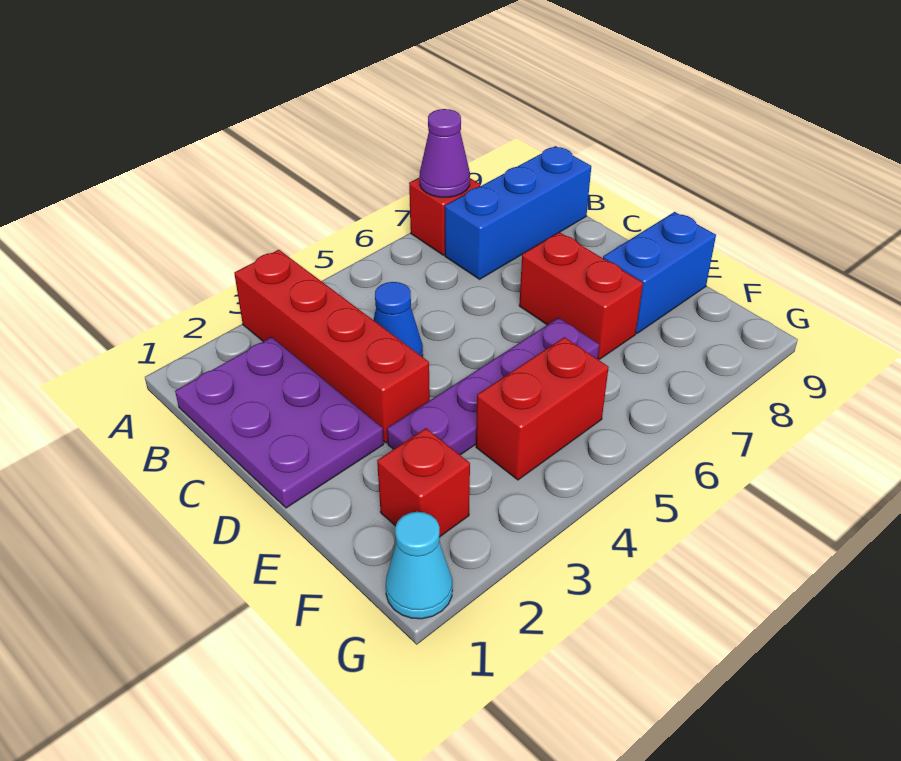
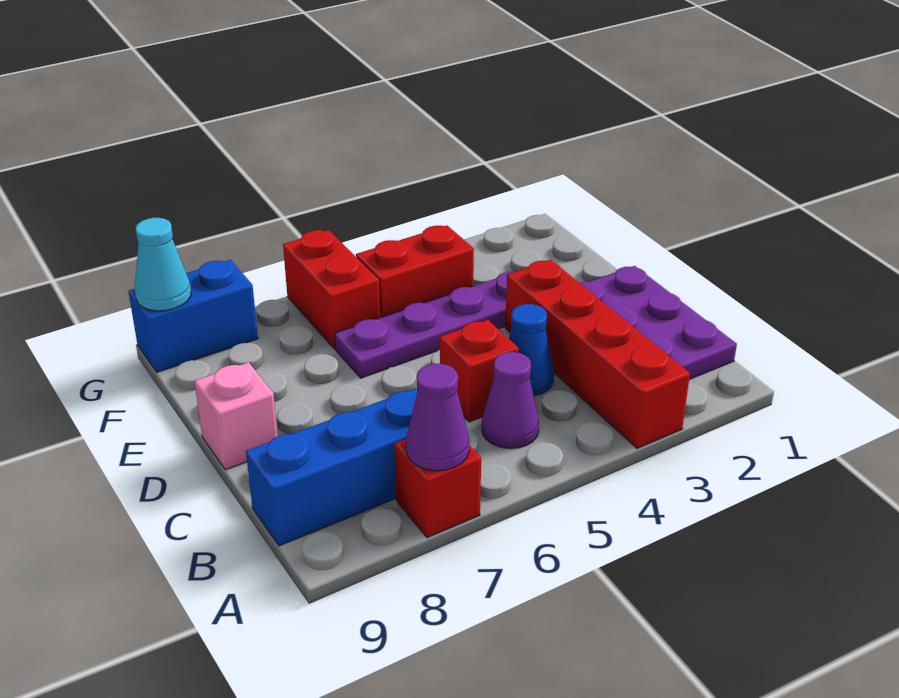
none -> purple 1x1 cone [482,352,539,448]
red 1x2 brick [519,232,643,359] -> red 1x2 brick moved to [283,230,380,349]
none -> pink 1x1 brick [194,362,278,470]
blue 1x2 brick [603,212,716,333] -> blue 1x2 brick moved to [128,260,258,372]
red 1x1 brick [377,428,470,537] -> red 1x1 brick moved to [440,320,519,422]
cyan 1x1 cone [386,512,452,619] -> cyan 1x1 cone moved to [135,218,191,311]

